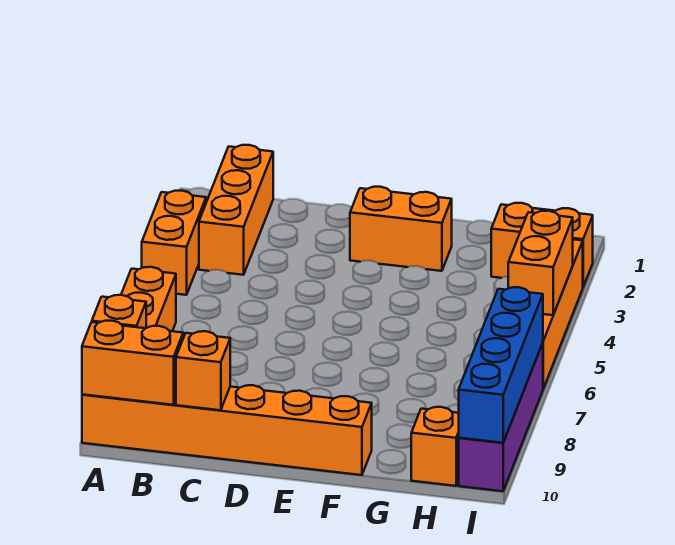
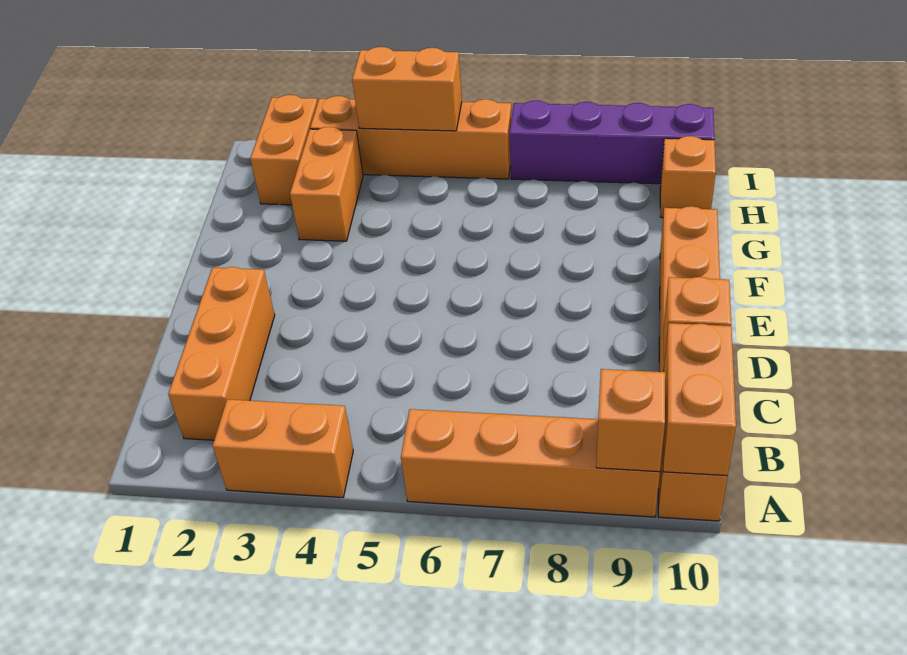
orange 1x3 brick [199,145,273,275] -> orange 1x3 brick turned to [168,267,275,440]
orange 1x2 brick [350,187,452,271] -> orange 1x2 brick moved to [290,127,363,241]
blue 1x4 brick [459,287,543,443] -> none

